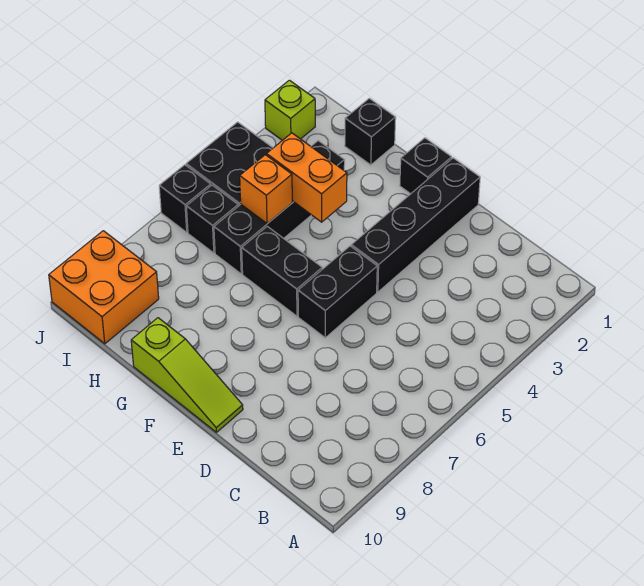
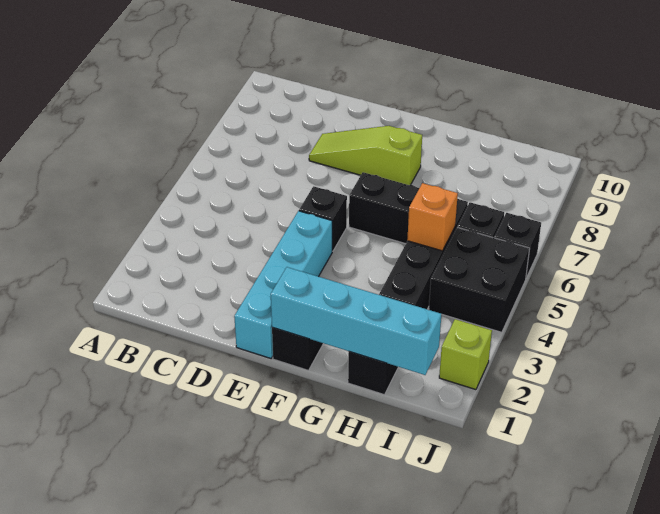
black 1x4 brick [351,158,480,292] -> cyan 1x4 brick [234,211,332,358]
black 1x2 brick [298,246,377,338] -> black 1x1 brick [299,186,347,251]
lime 1x3 slope [131,318,243,432] -> lime 1x3 slope moved to [309,126,422,185]
none -> cyan 1x4 brick [271,267,441,375]
orange 1x2 brick [267,133,347,222] -> none
orange 2x2 brick [49,231,159,344] -> none

